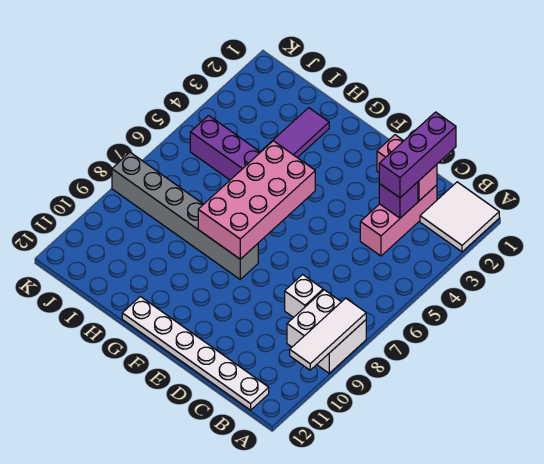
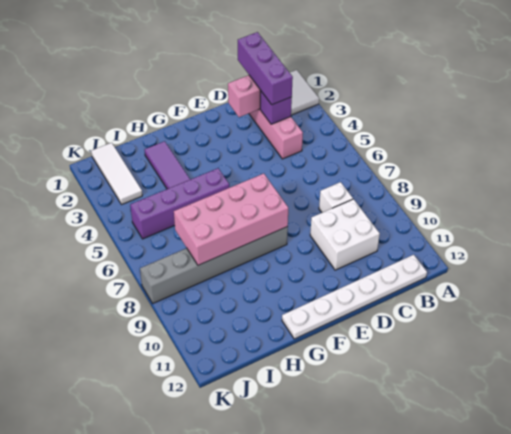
white 2x2 brick [287,290,366,373] -> white 2x2 brick moved to [310,199,380,270]
white 1x3 tile [290,298,366,370] -> white 1x3 tile moved to [91,143,142,205]
pink 2x4 brick [198,141,315,259] -> pink 2x4 brick turned to [174,174,288,265]

